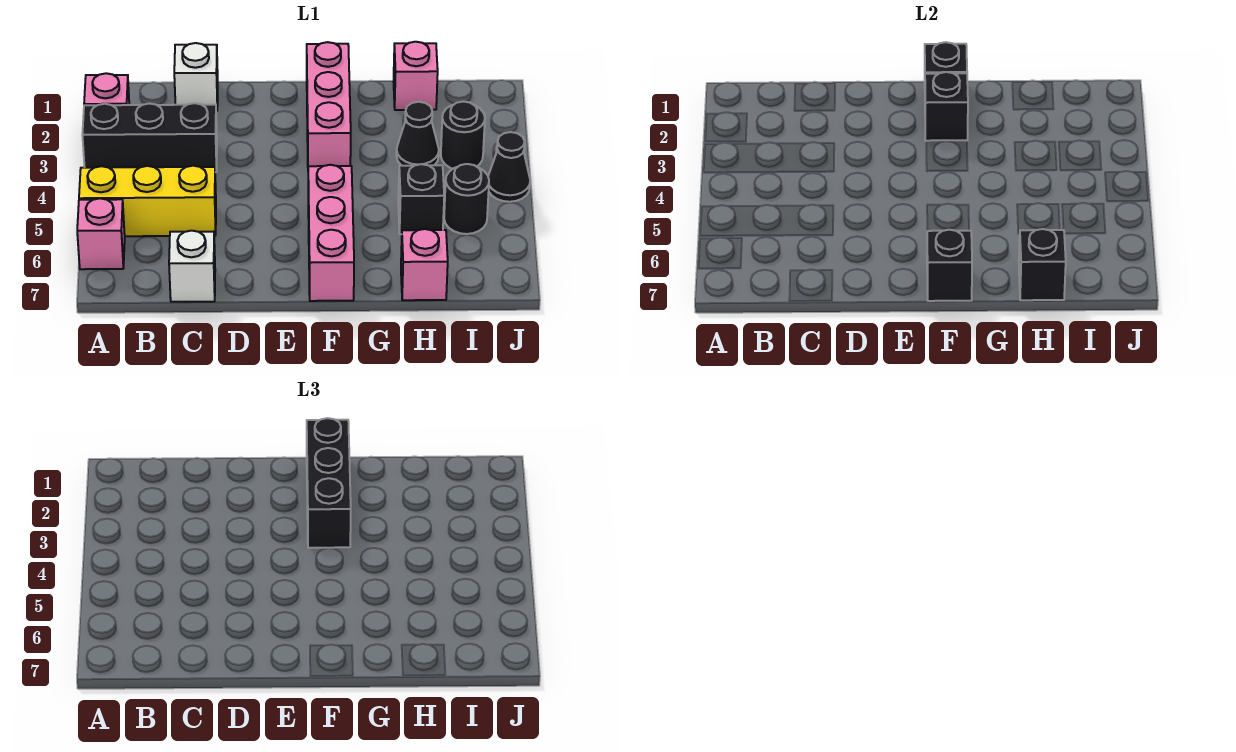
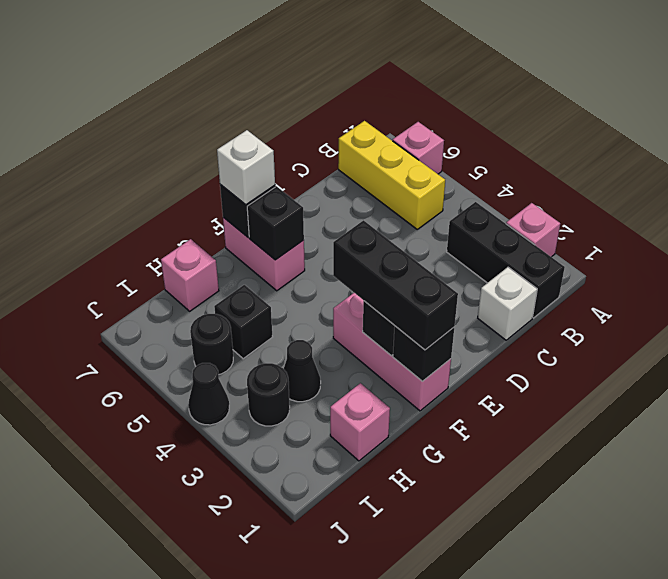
black 1x3 brick [82,103,217,172] -> black 1x3 brick turned to [447,202,565,318]
yellow 1x3 brick [79,166,216,236] -> yellow 1x3 brick turned to [338,121,445,229]
white 1x1 brick [169,231,215,302] -> white 1x1 brick moved to [217,130,275,205]
pink 1x3 brick [308,165,354,301] -> pink 1x2 brick [223,217,305,291]
black 1x1 brick [1019,229,1066,300] -> black 1x1 brick moved to [247,186,304,260]

